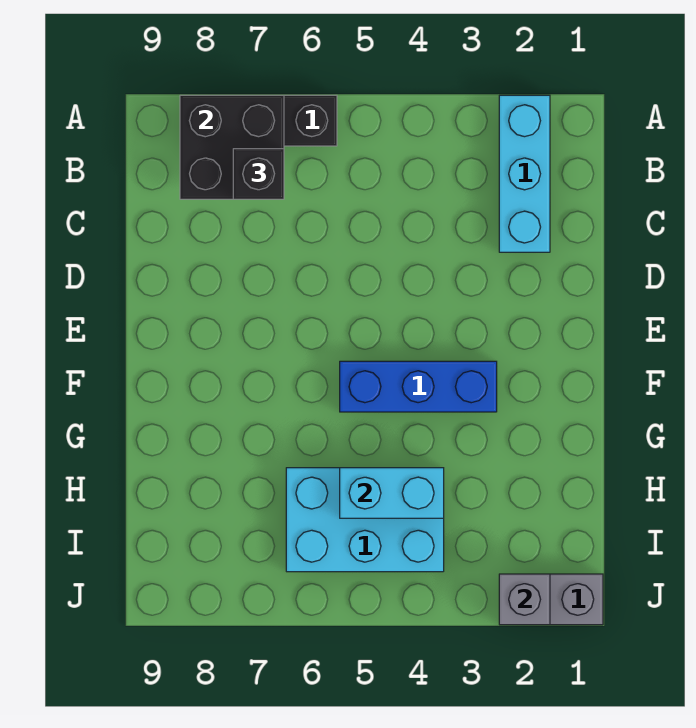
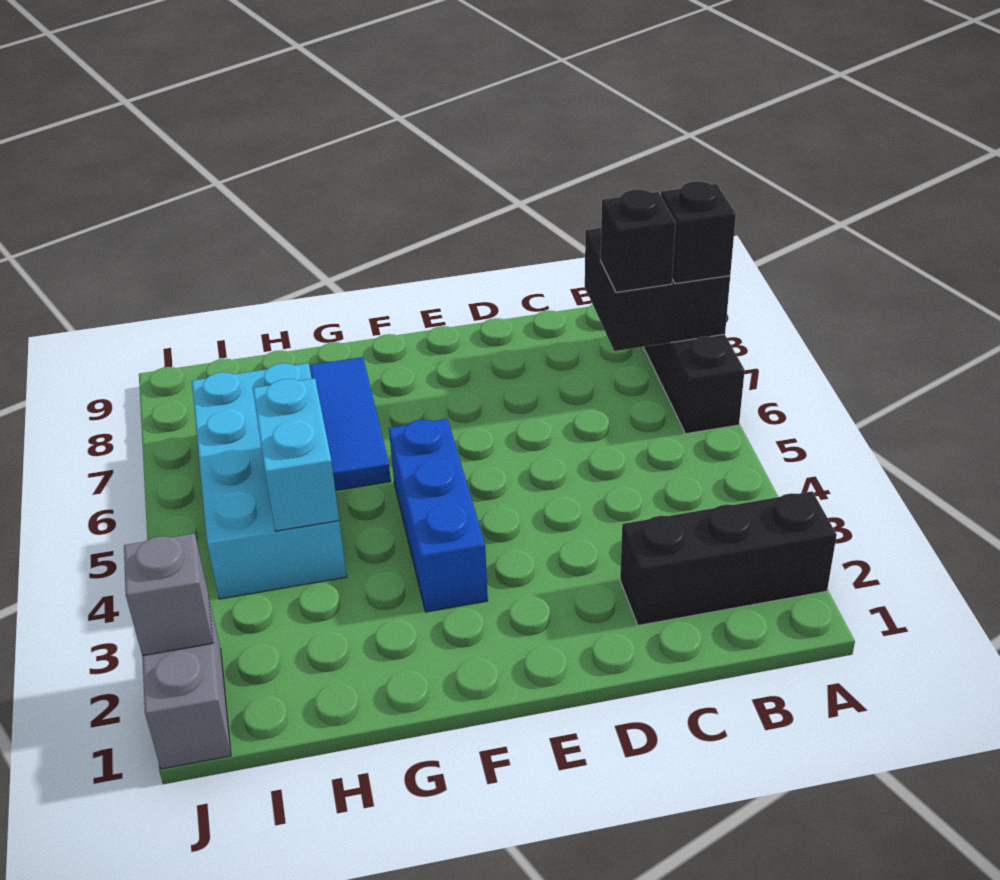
cyan 1x3 brick [499,95,550,252] -> black 1x3 brick [620,491,837,625]
none -> black 1x1 brick [661,181,736,284]
none -> blue 1x3 tile [310,357,391,491]
cyan 2x3 brick [286,468,444,572] -> cyan 2x4 brick [192,363,347,599]

